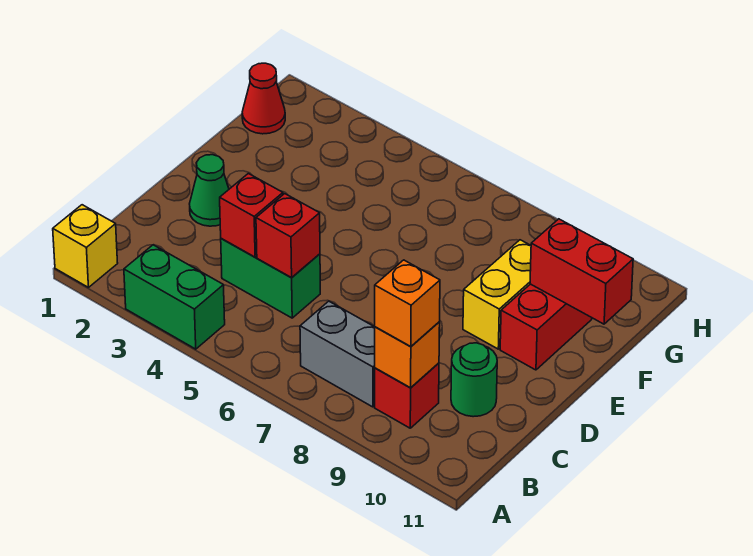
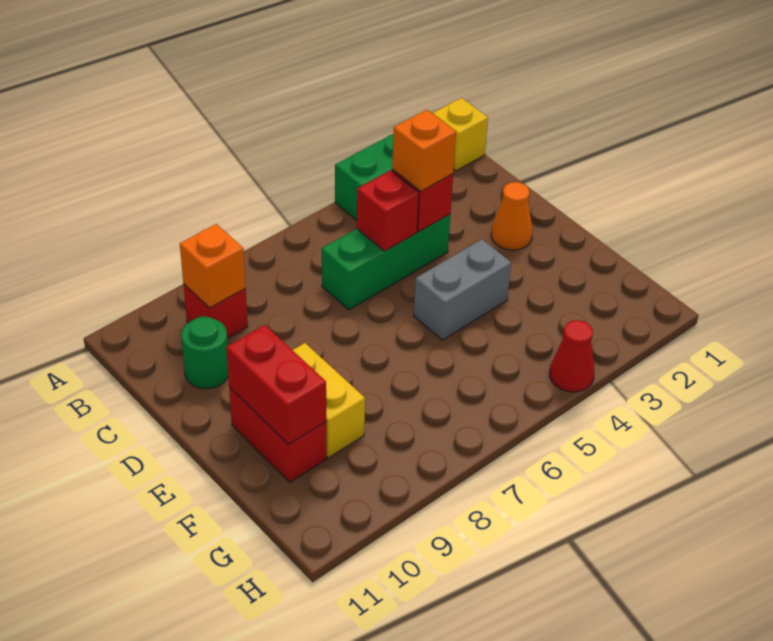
grey 1x2 brick [300,301,375,407] -> grey 1x2 brick moved to [414,239,511,340]
orange 1x1 brick [375,260,440,347] -> orange 1x1 brick moved to [392,110,456,191]
green 1x2 brick [221,238,320,318] -> green 1x3 brick [322,214,450,310]
green 1x1 cone [190,155,229,226] -> orange 1x1 cone [491,182,533,250]
red 1x2 brick [530,219,633,324] -> red 1x2 brick turned to [226,325,326,444]
red 1x1 cone [242,63,285,134] -> red 1x1 cone moved to [550,320,594,392]

